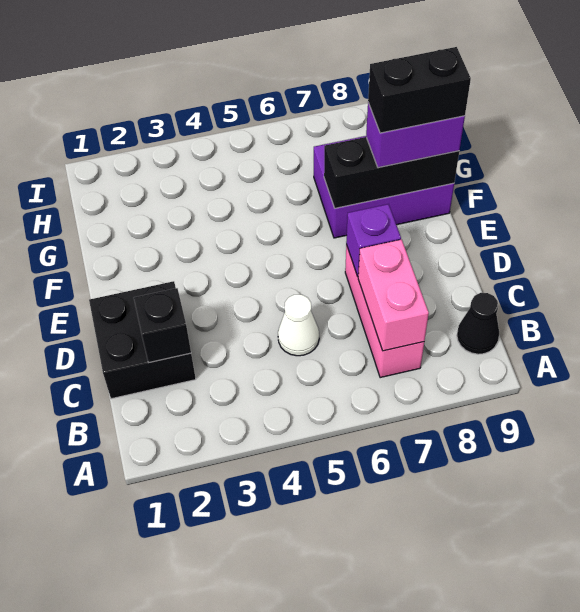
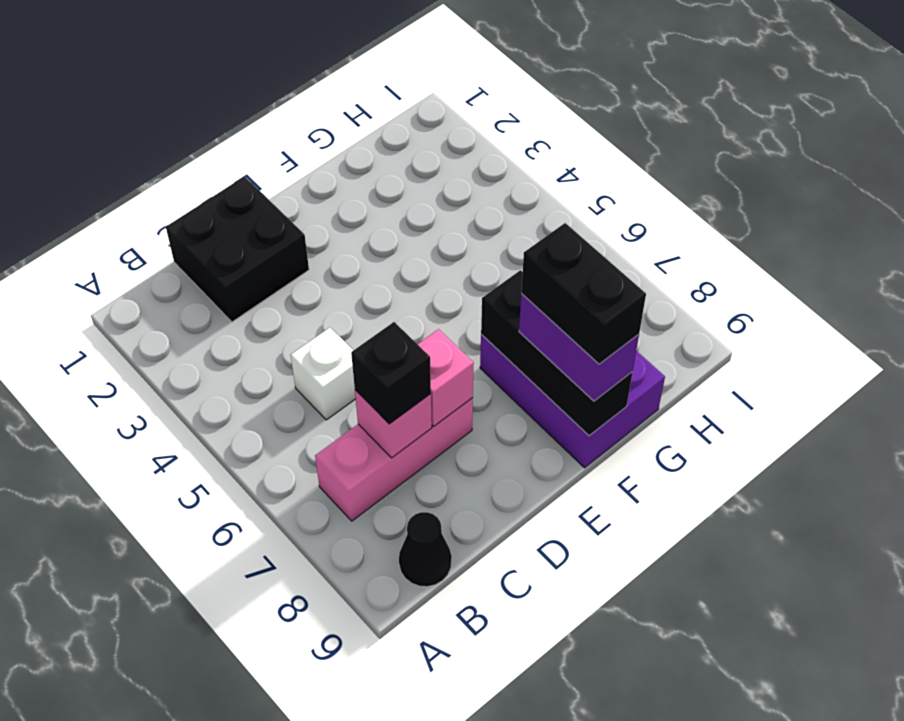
pink 1x2 brick [358,240,429,351] -> pink 1x1 brick [355,390,432,458]
black 1x1 brick [134,288,191,362] -> black 1x1 brick moved to [351,322,431,424]
white 1x1 cone [278,295,319,356] -> white 1x1 brick [291,328,356,420]
purple 1x1 brick [346,204,401,277] -> pink 1x1 brick [418,329,474,426]

